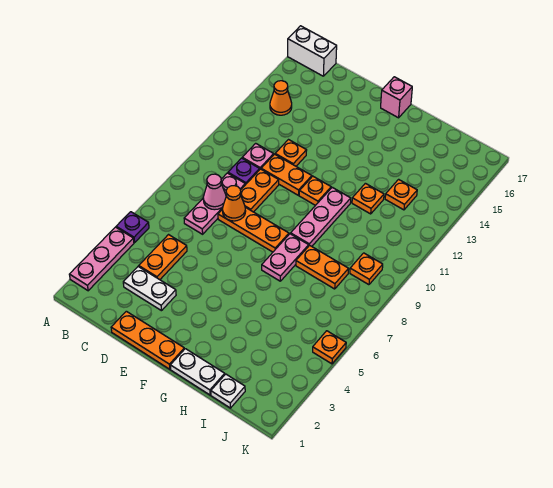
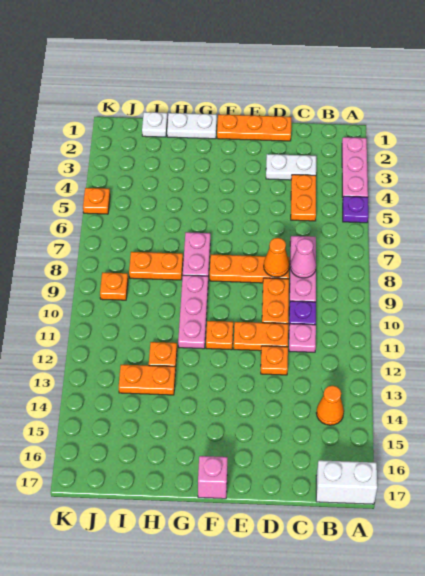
orange 1x1 plate [385,179,417,210] -> orange 1x2 plate [119,365,175,395]

